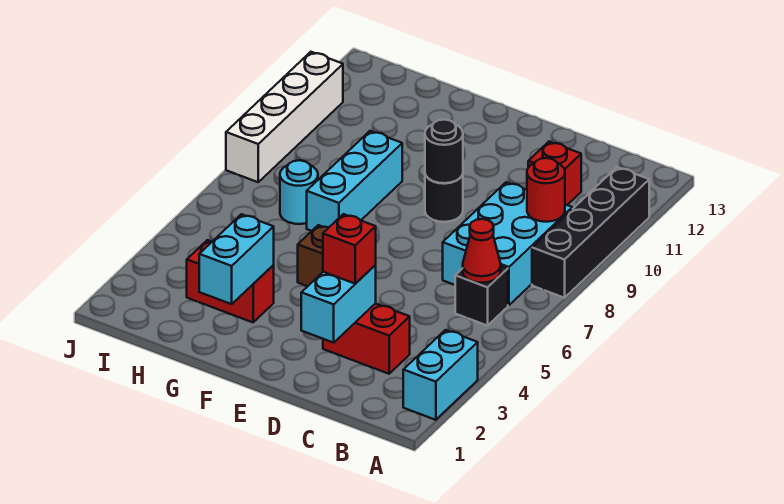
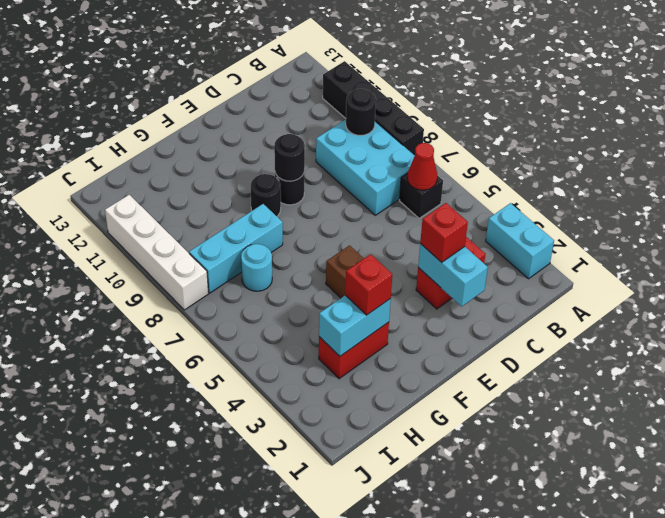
red 1x1 round brick [527,158,565,222] -> black 1x1 round brick [346,89,376,135]
red 1x1 brick [528,142,581,205] -> red 1x1 brick moved to [345,254,392,315]
none -> black 1x1 round brick [250,174,281,216]
cyan 1x2 brick [199,214,274,304] -> cyan 1x2 brick turned to [319,295,391,356]
cyan 1x3 brick [307,131,402,231] -> cyan 1x3 brick turned to [189,204,283,293]

